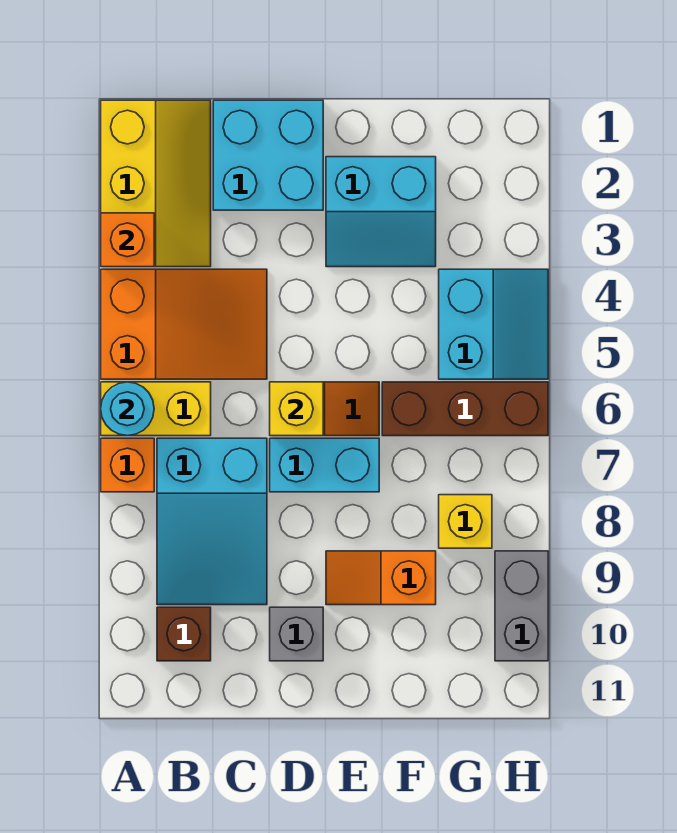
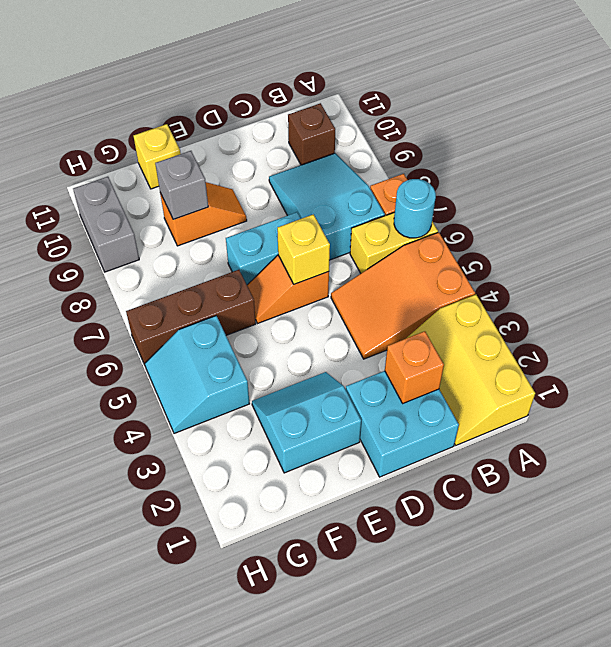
orange 1x1 brick [101,213,154,267] -> orange 1x1 brick moved to [385,331,444,403]
grey 1x1 brick [270,607,323,661] -> grey 1x1 brick moved to [155,151,208,219]
yellow 1x1 brick [439,495,492,548] -> yellow 1x1 brick moved to [134,124,181,189]

